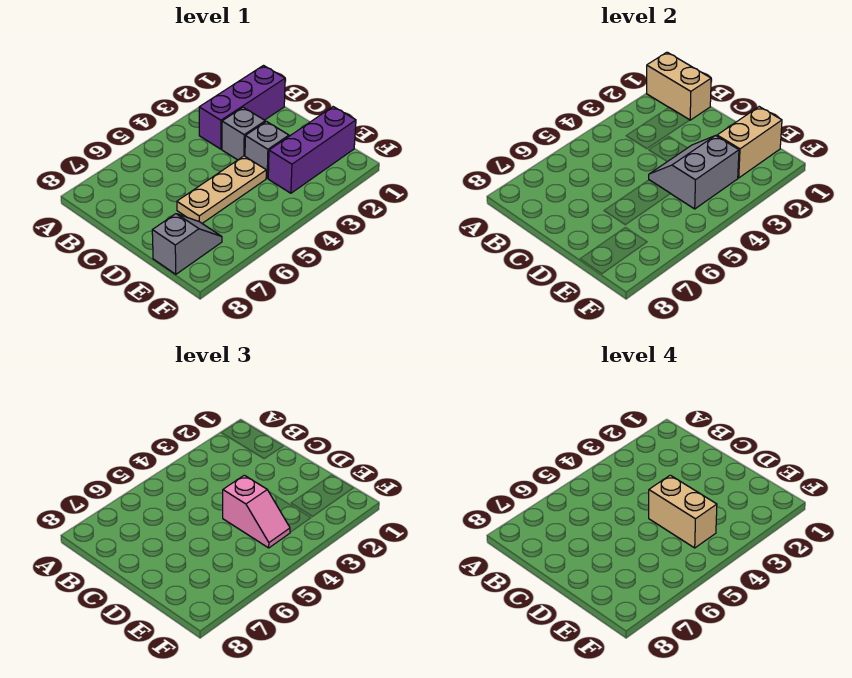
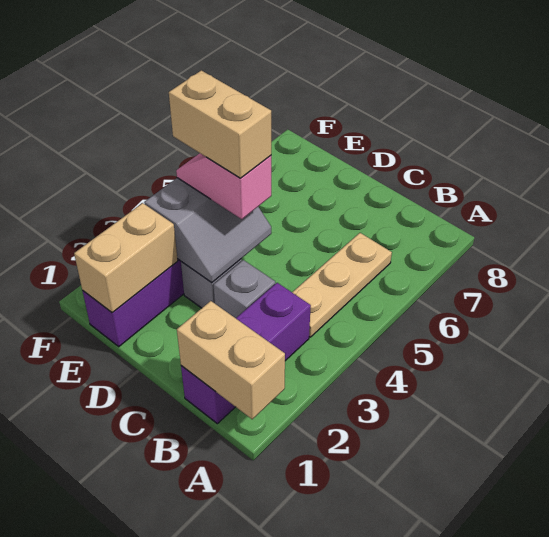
tan 1x3 plate [177,156,266,223] -> tan 1x3 plate moved to [292,233,392,337]
grey 1x2 slope [152,214,222,274] -> none

